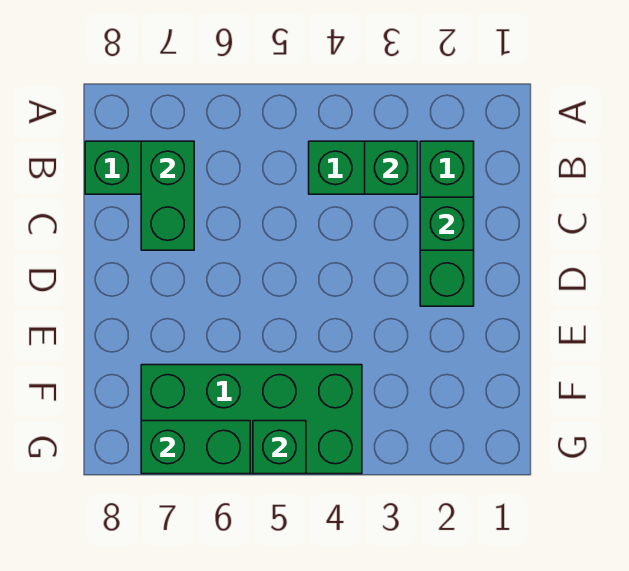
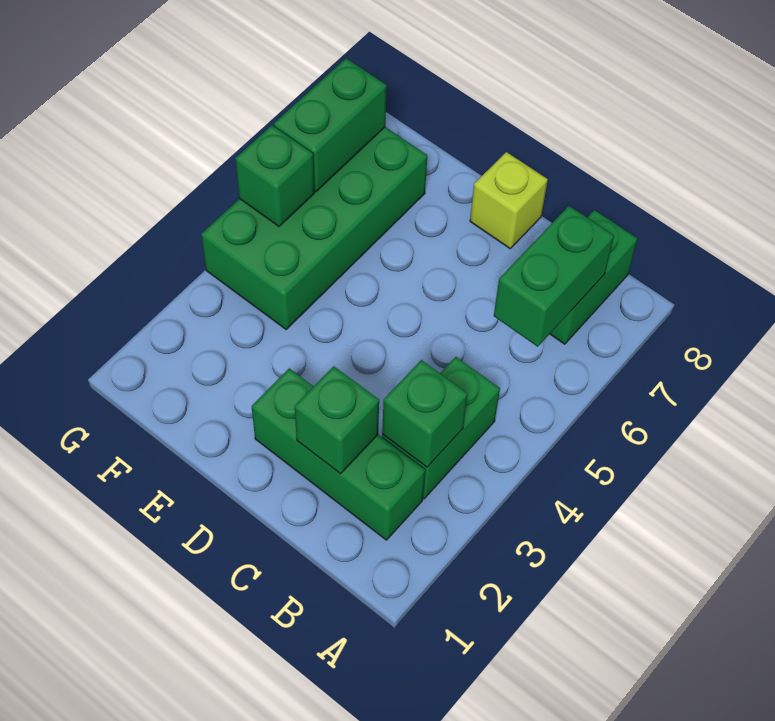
green 1x2 brick [141,141,194,250] -> green 1x2 brick turned to [494,206,614,347]
none -> lime 1x1 brick [470,152,548,249]

